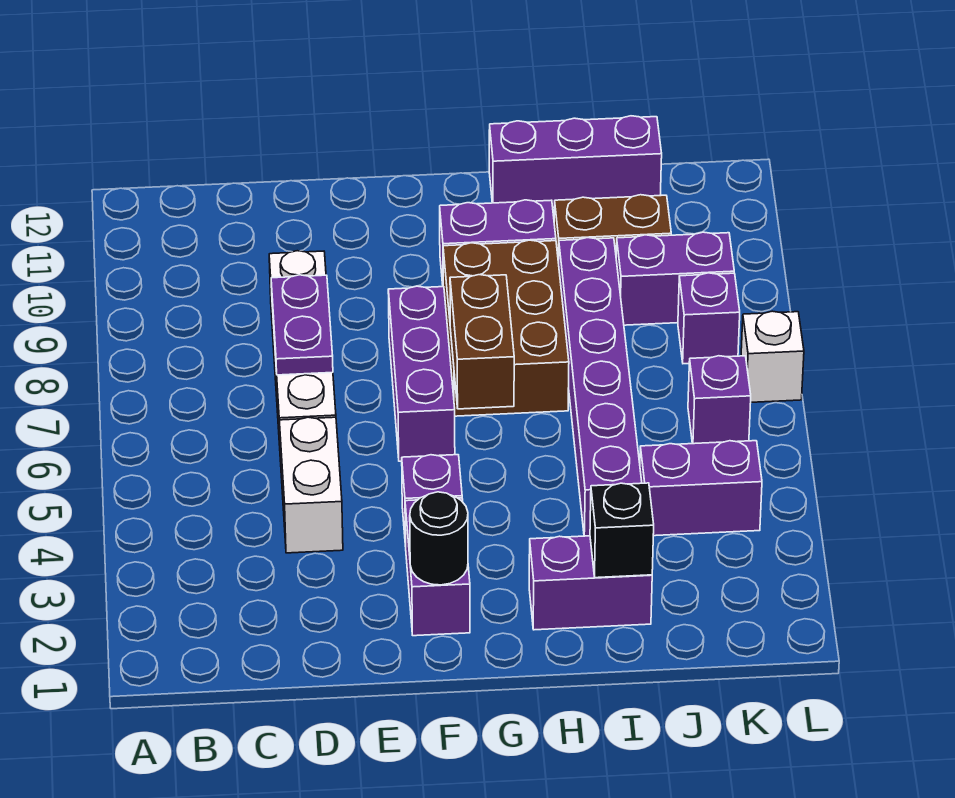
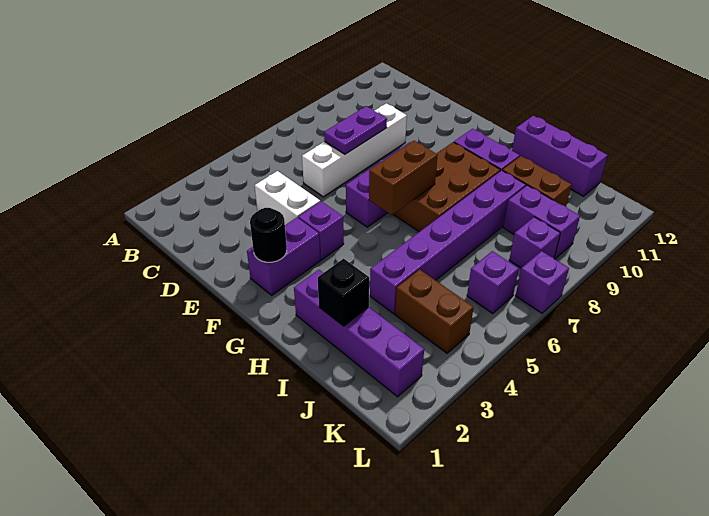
white 1x2 brick [279,417,343,553] -> white 1x2 brick turned to [255,171,320,225]
purple 1x2 brick [529,536,652,630] -> purple 1x4 brick [294,270,424,397]
purple 1x2 brick [640,441,762,536] -> brown 1x2 brick [395,269,474,353]
white 1x1 brick [741,311,804,402] -> purple 1x1 brick [516,251,569,313]

